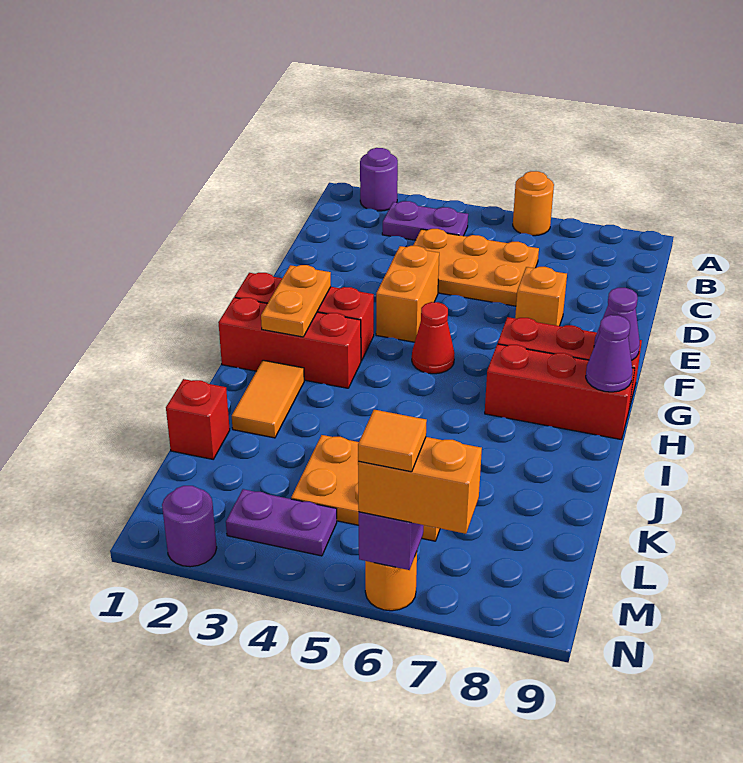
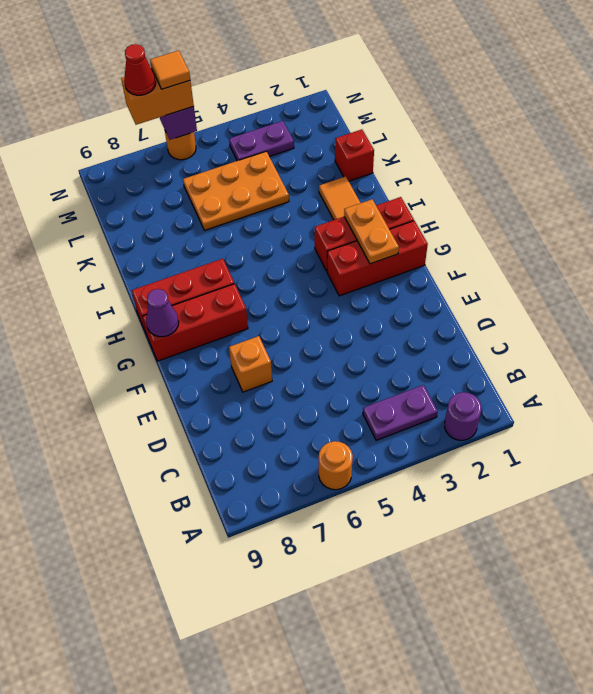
orange 2x3 plate [413,229,539,306] -> none
orange 1x2 brick [376,246,439,342] -> none
red 1x1 cone [412,302,454,374] -> red 1x1 cone moved to [124,44,156,95]
purple 1x1 cone [586,315,632,392] -> none
purple 1x1 round brick [162,486,217,567] -> none

